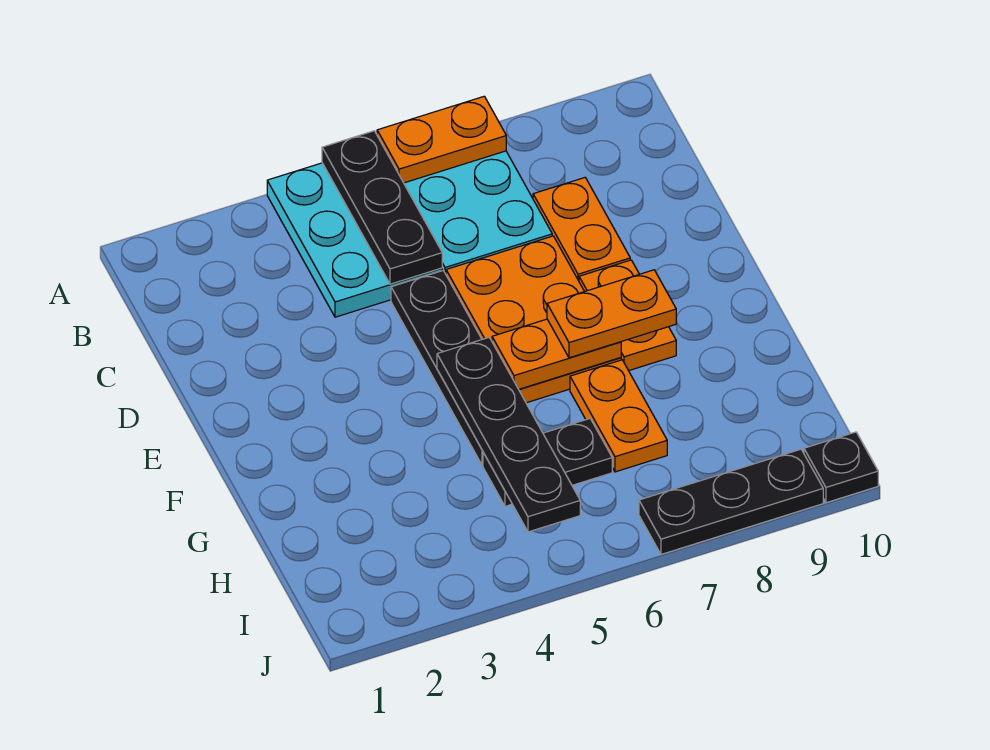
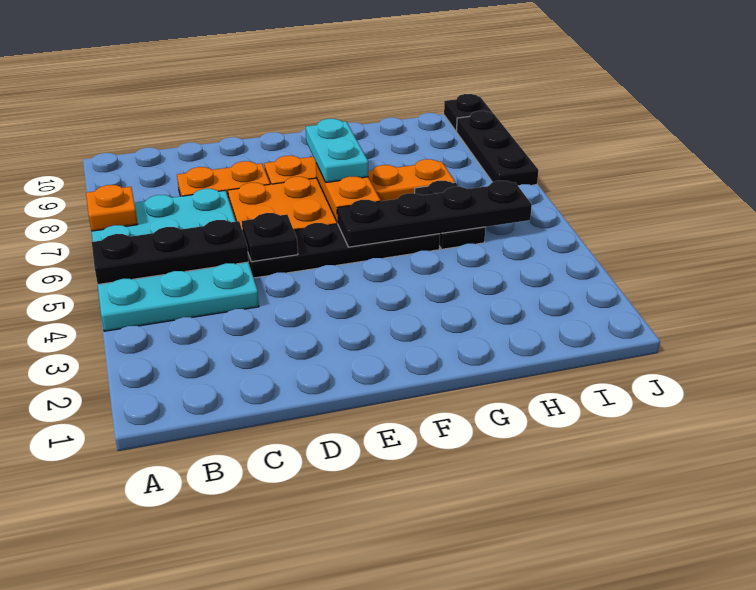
orange 1x2 plate [377,96,506,183] -> orange 1x1 plate [86,185,138,231]
none -> black 1x1 plate [242,213,298,262]
orange 1x2 plate [547,270,676,358] -> cyan 1x2 plate [306,119,368,182]

